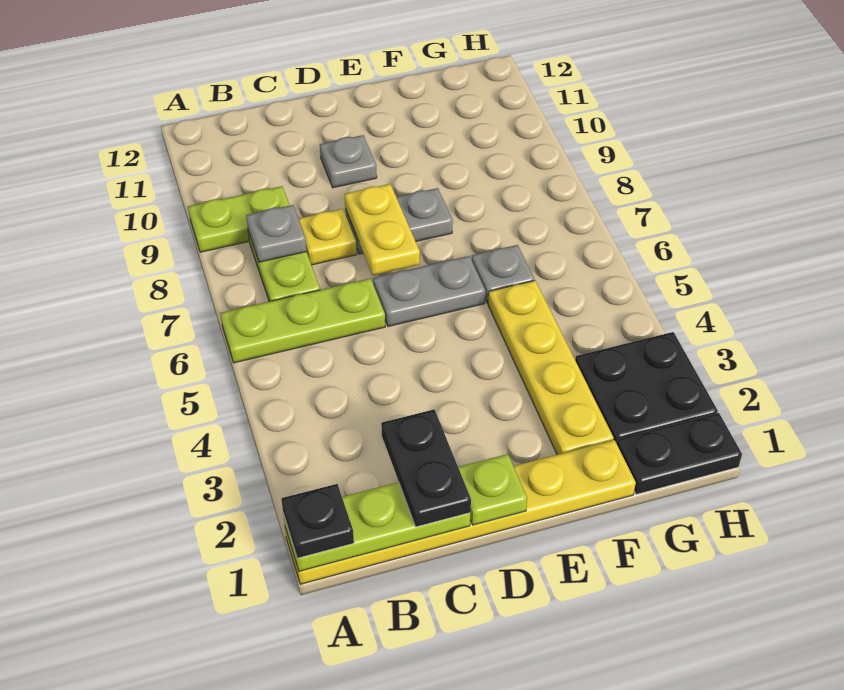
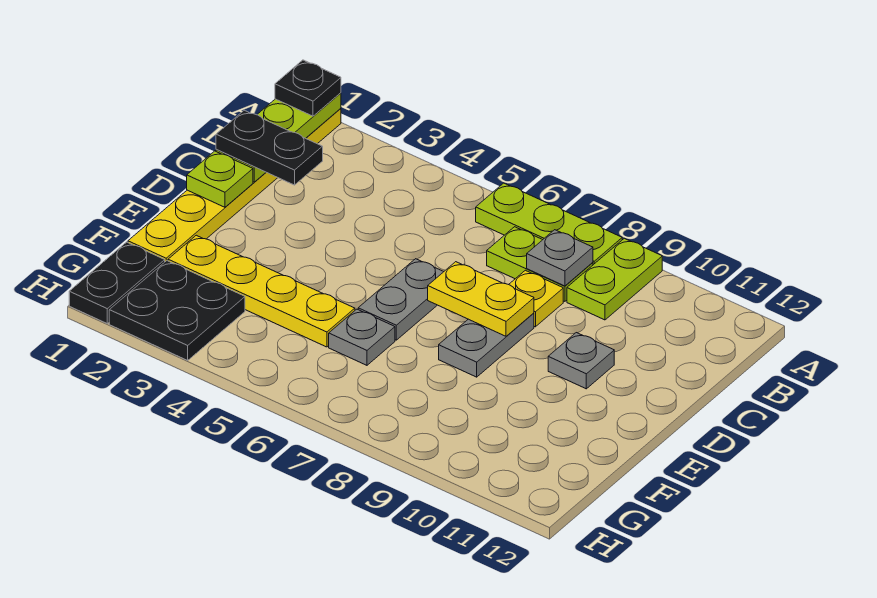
lime 1x3 plate [220,278,385,363] -> lime 1x3 plate turned to [476,183,622,265]

